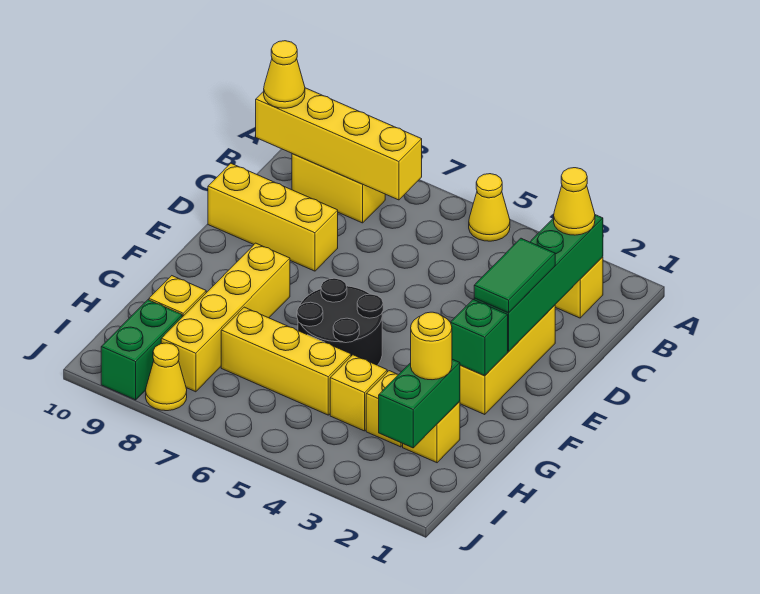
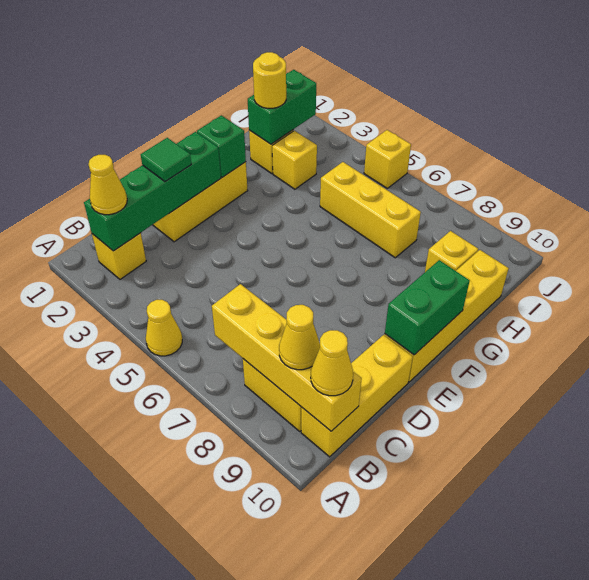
green 1x2 tile [474,238,555,313] -> green 1x1 tile [141,138,191,182]
yellow 1x3 brick [208,163,338,271] -> yellow 1x3 brick turned to [301,335,413,457]
black 2x2 round brick [297,278,383,365] -> none
yellow 1x4 brick [161,243,290,392] -> yellow 1x4 brick moved to [384,250,509,382]
yellow 1x1 brick [330,355,387,431] -> yellow 1x1 brick moved to [364,130,411,188]
green 1x2 brick [101,300,182,400] -> green 1x2 brick moved to [385,260,470,355]
yellow 1x1 cone [146,343,187,411] -> yellow 1x1 cone moved to [279,305,320,370]

